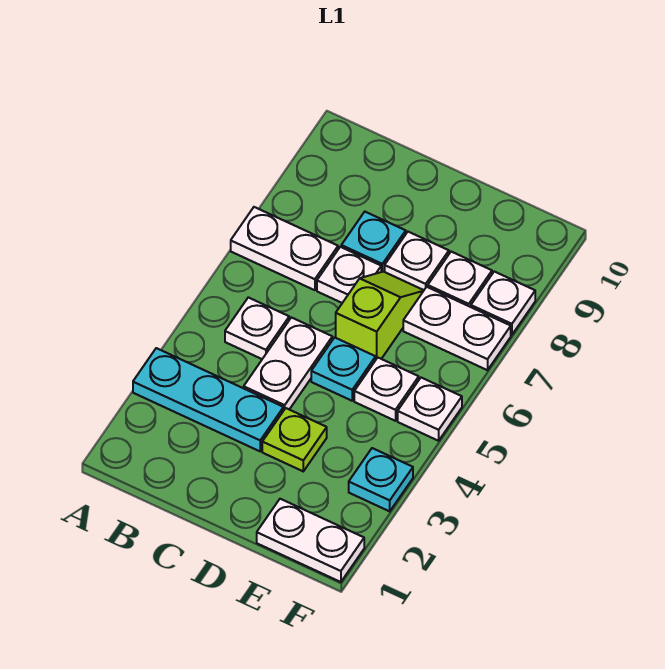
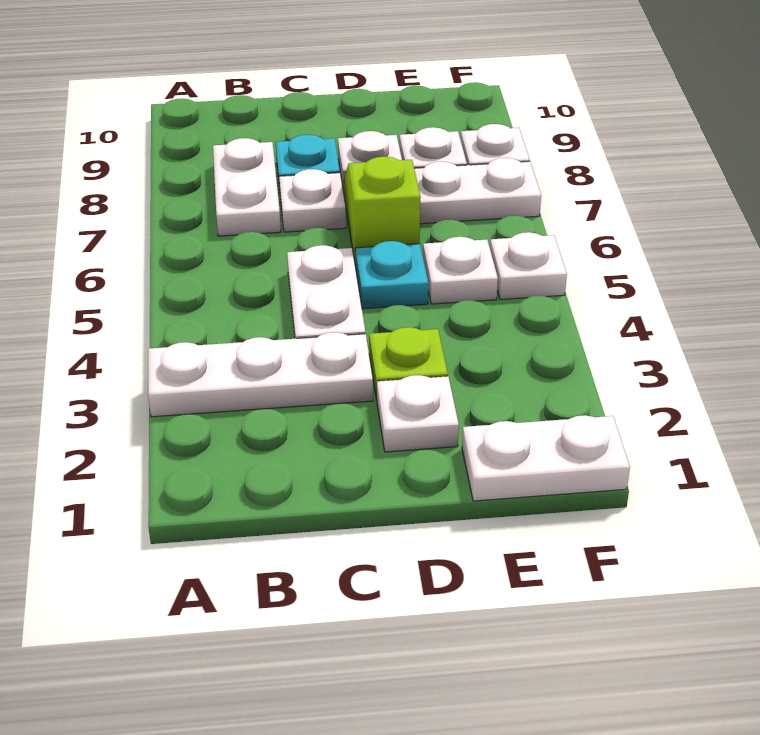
cyan 1x3 plate [133,348,284,451] -> white 1x3 plate [148,332,373,417]
white 1x2 plate [231,207,338,290] -> white 1x2 plate turned to [213,138,281,236]
white 1x1 plate [225,297,289,359] -> white 1x1 plate moved to [377,375,459,452]
cyan 1x1 plate [349,448,413,511] -> none

